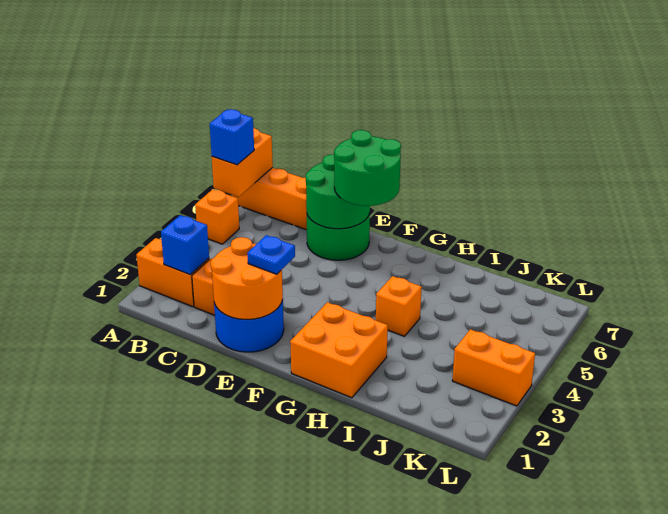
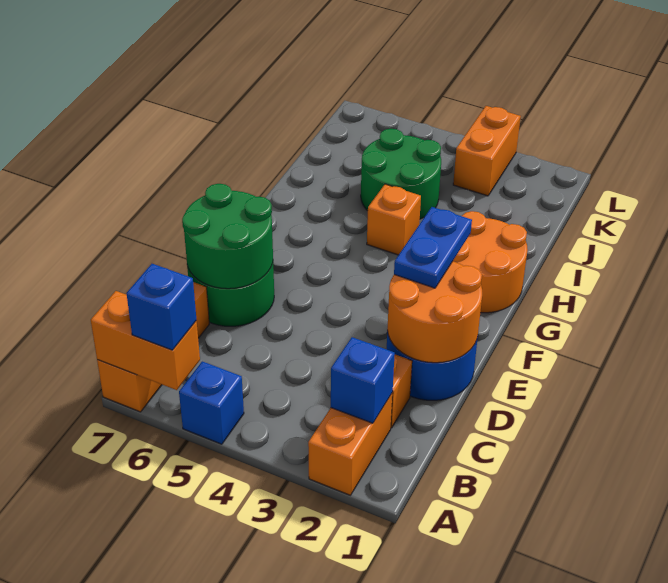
orange 1x1 brick [195,190,239,244] -> blue 1x1 brick [179,361,244,444]
blue 1x1 plate [247,235,295,274] -> blue 1x2 plate [394,207,472,288]
green 2x2 round brick [334,130,401,206] -> green 2x2 round brick moved to [361,129,441,219]
orange 2x2 brick [290,302,388,398] -> orange 2x2 round brick [453,211,528,313]

